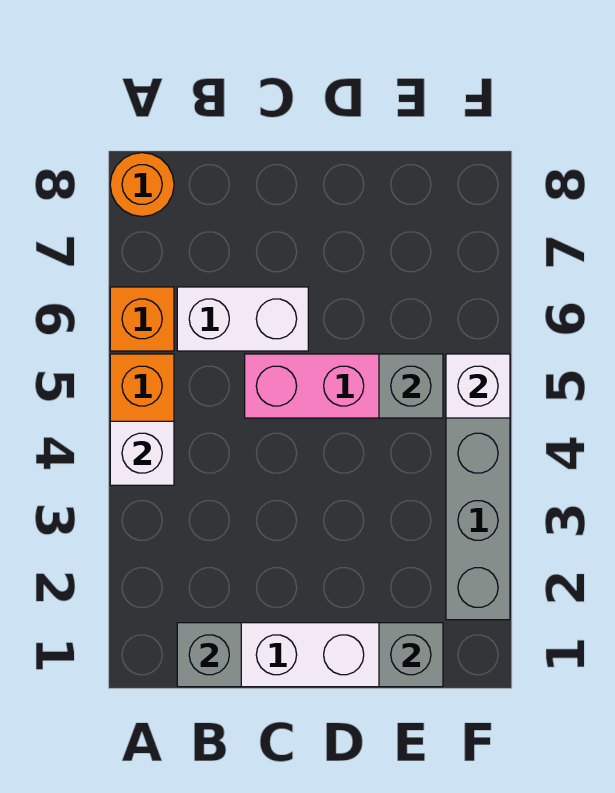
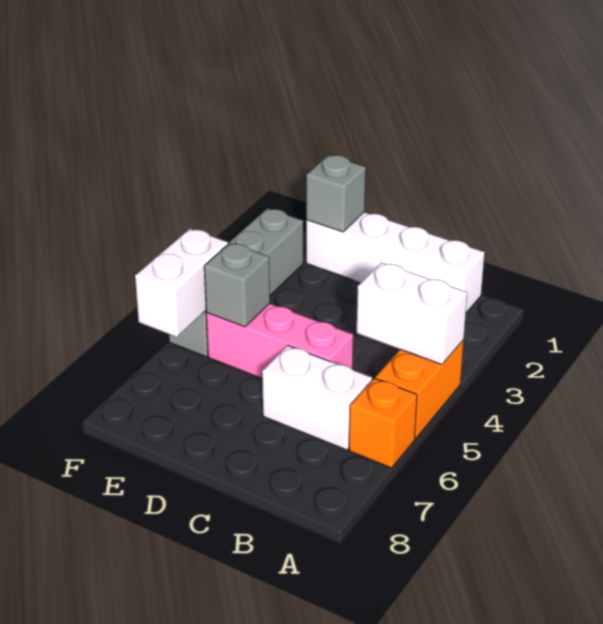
white 1x1 brick [110,421,174,485] -> white 1x2 brick [357,263,467,364]
orange 1x1 round brick [110,153,174,216] -> none
grey 1x1 brick [177,623,241,687] -> none
white 1x1 brick [446,354,510,418] -> white 1x2 brick [135,229,228,337]

